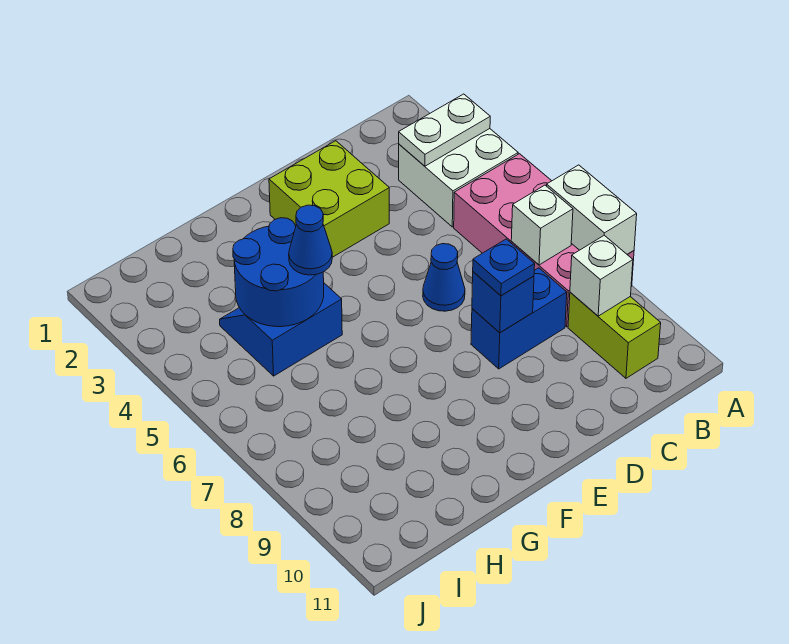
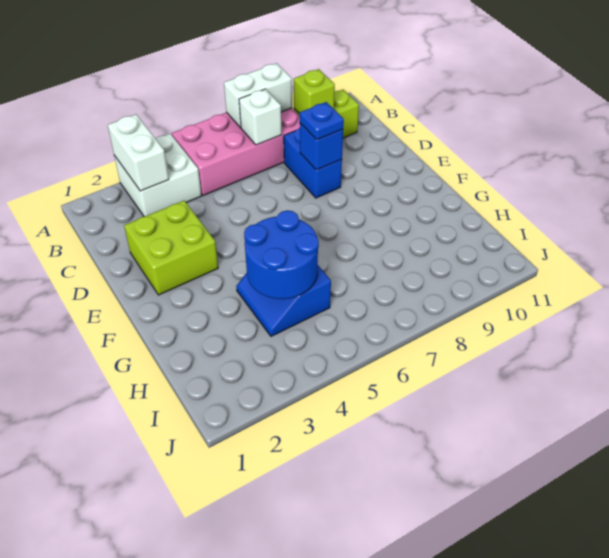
white 1x2 plate [399,94,490,166] -> white 1x2 brick [108,114,169,191]
white 1x1 brick [570,235,633,316] -> lime 1x1 brick [294,69,335,114]
blue 1x1 cone [423,244,465,311] -> none
blue 1x1 cone [289,205,332,275] -> none

